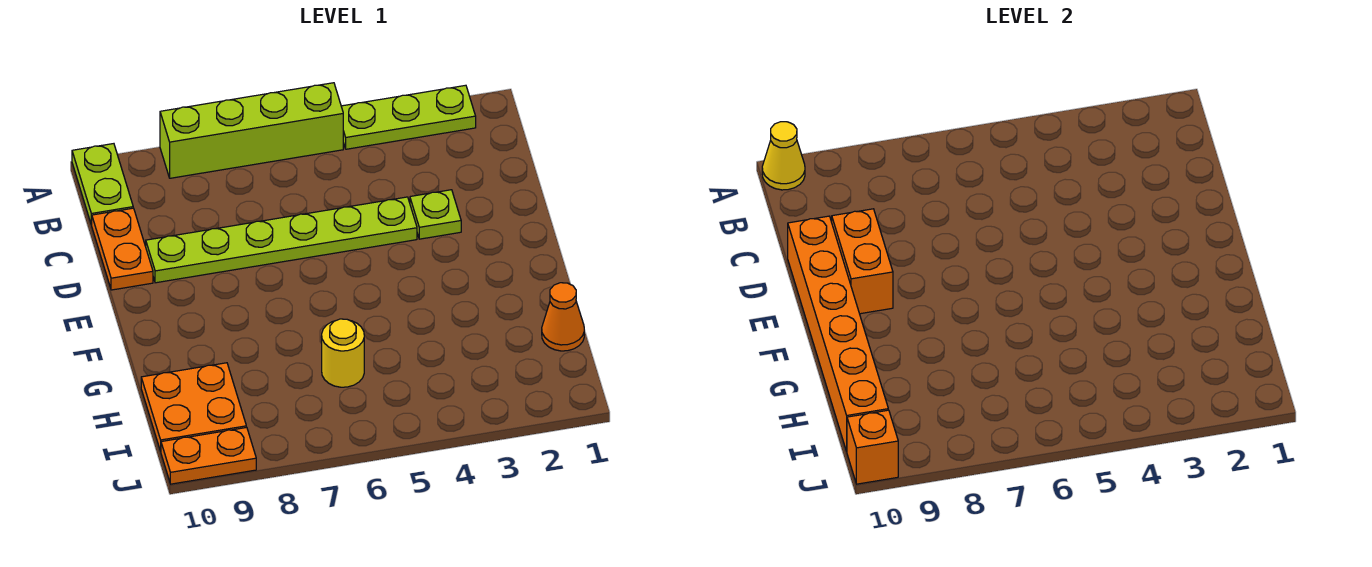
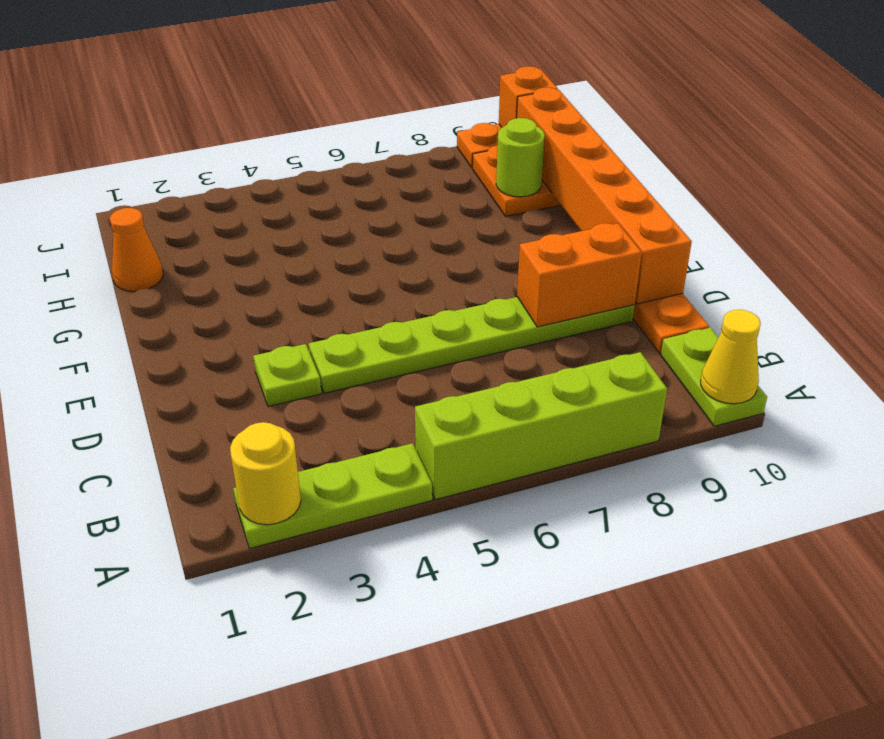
orange 1x2 brick [832,209,893,314] -> orange 1x2 brick turned to [517,223,642,327]
yellow 1x1 round brick [322,319,364,387] -> yellow 1x1 round brick moved to [230,422,301,525]
none -> lime 1x1 round brick [496,118,545,197]

